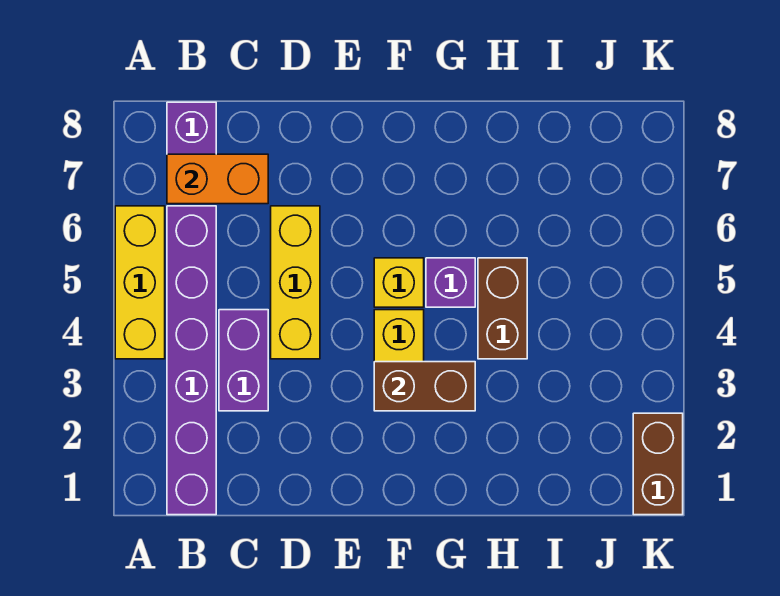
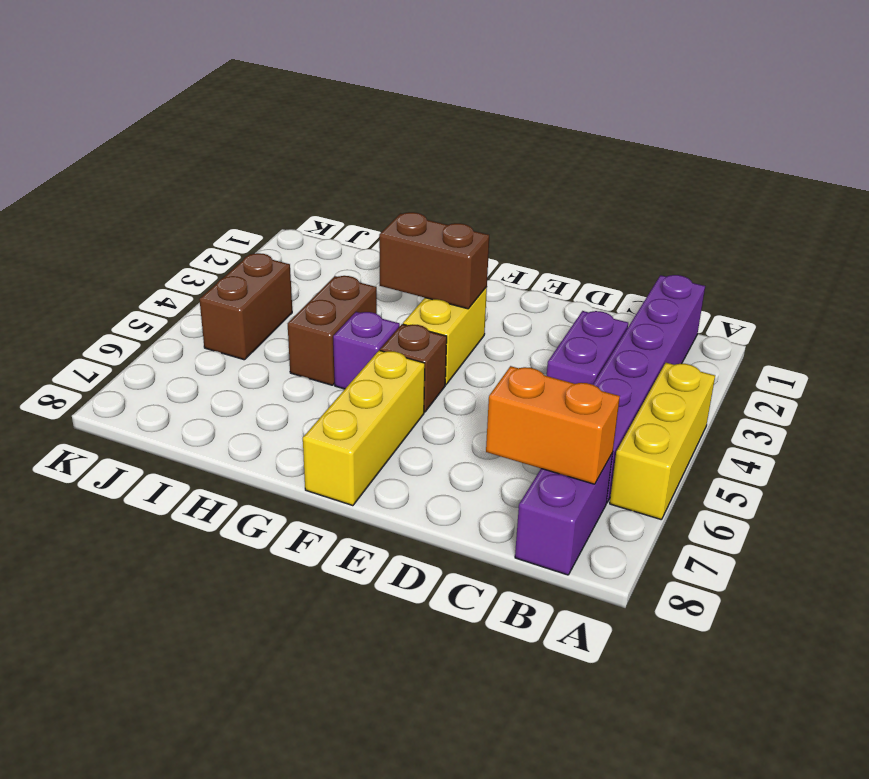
yellow 1x3 brick [271,206,320,359] -> yellow 1x3 brick moved to [303,350,425,506]
yellow 1x1 brick [374,258,424,307] -> brown 1x1 brick [380,324,447,412]
brown 1x2 brick [633,413,683,515] -> brown 1x2 brick moved to [199,253,292,360]

